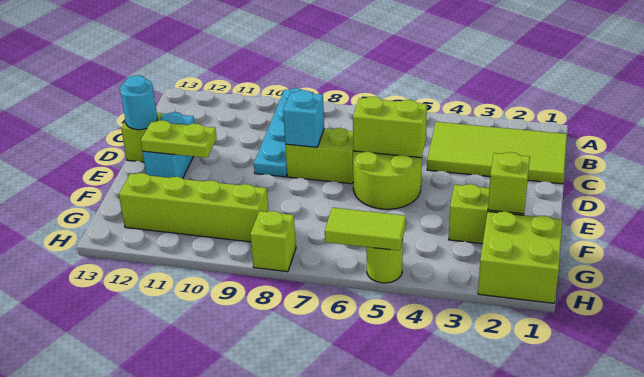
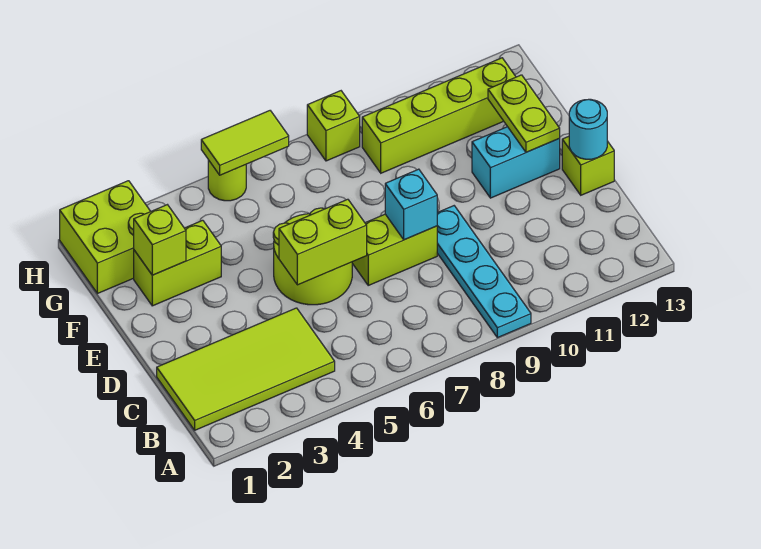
cyan 1x2 brick [142,112,195,178] -> cyan 1x2 brick turned to [472,127,560,198]
lime 1x2 plate [141,120,217,158] -> lime 1x2 plate turned to [488,75,560,152]

